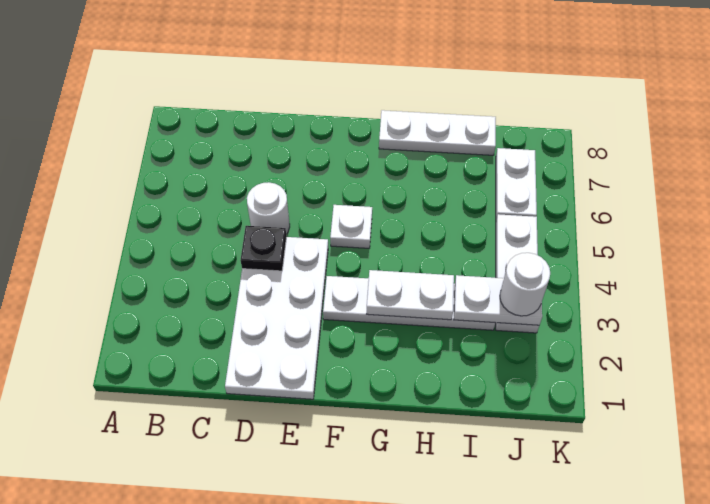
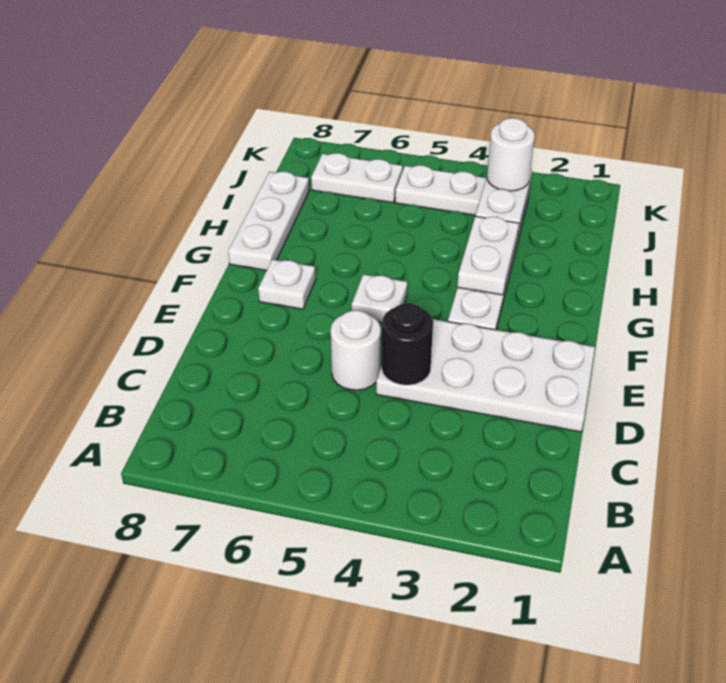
black 1x1 plate [241,226,286,271] -> black 1x1 round brick [382,303,433,385]
none -> white 1x1 plate [258,259,316,309]

